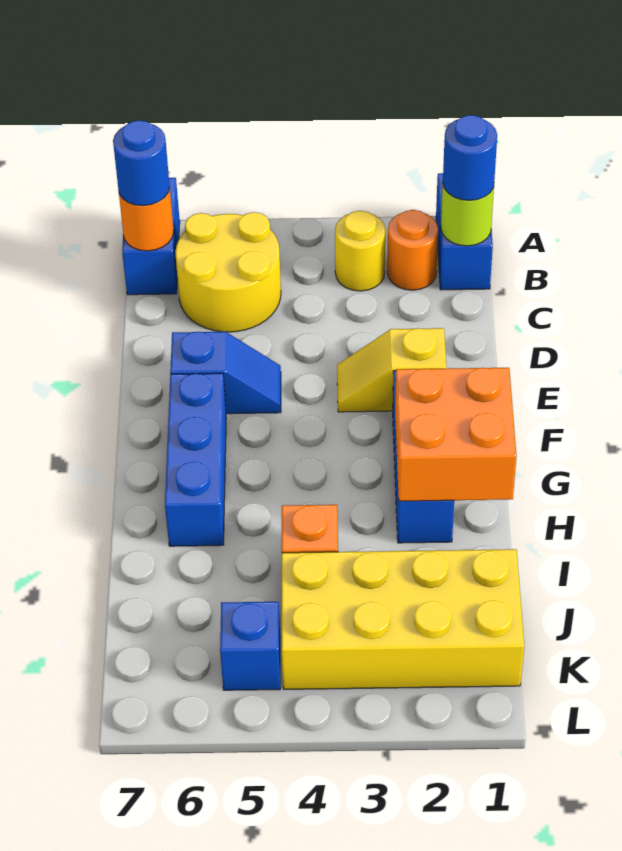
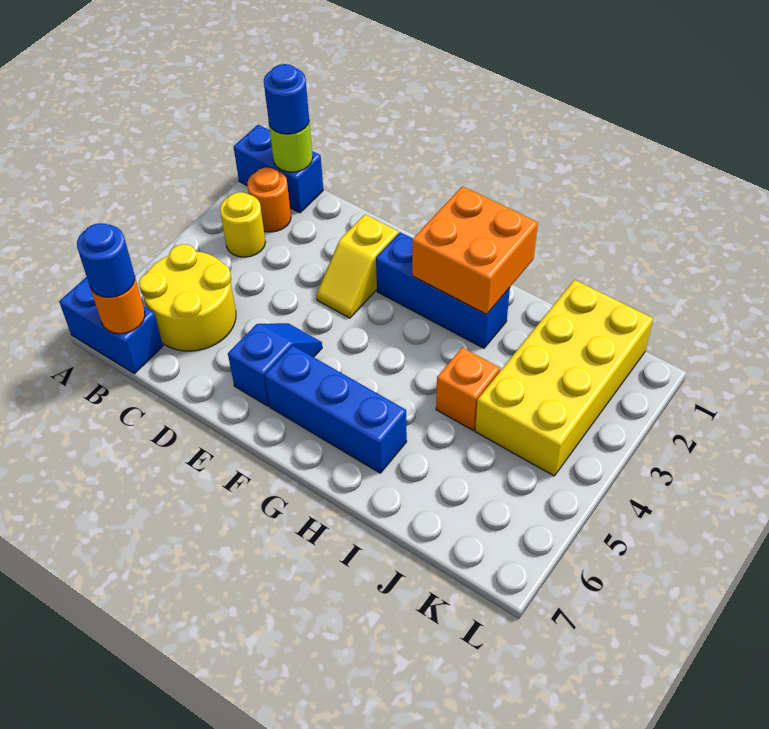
blue 1x1 brick [220,602,280,690] -> none

